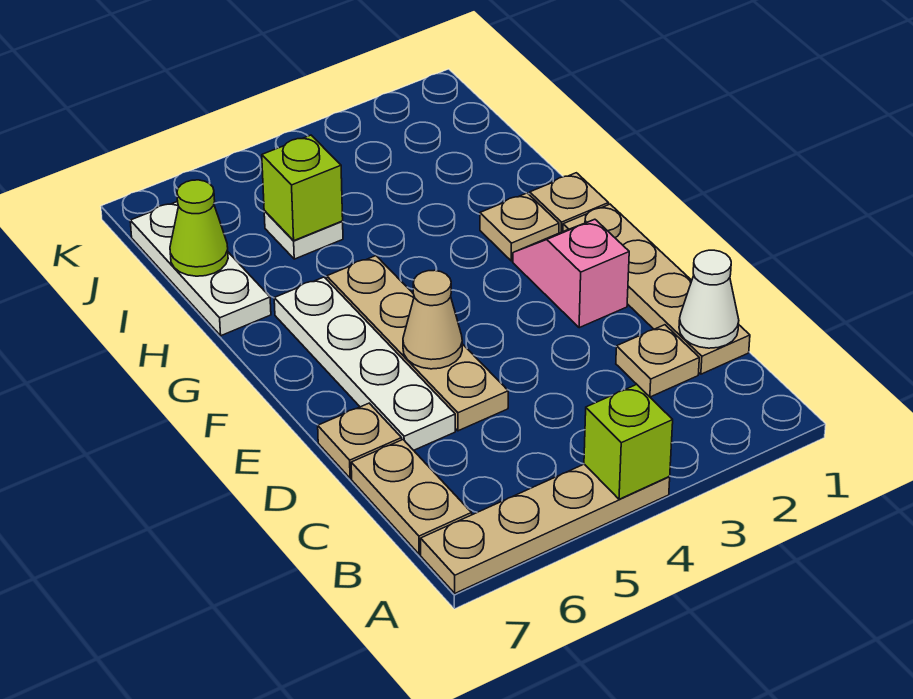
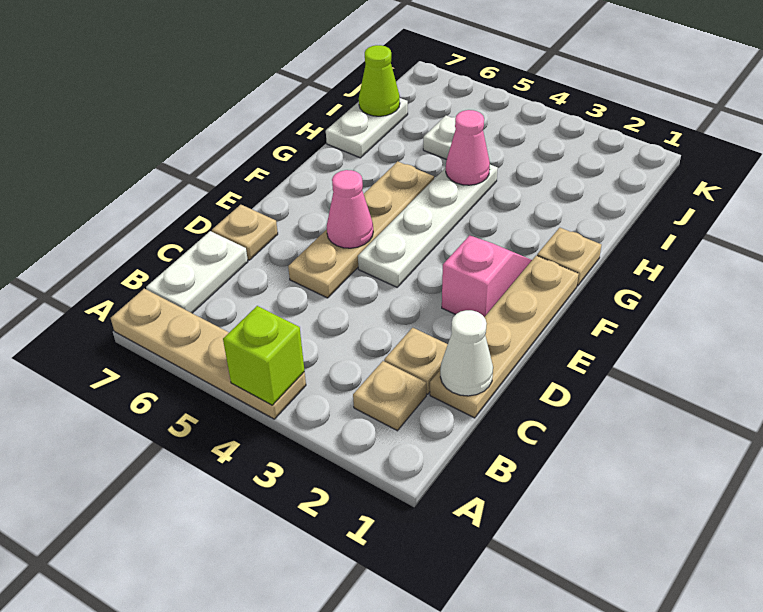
tan 1x2 plate [351,440,472,554] -> white 1x2 plate [146,231,248,313]
white 1x4 plate [274,277,455,450] -> white 1x4 plate moved to [358,165,498,287]
tan 1x1 cone [403,270,462,369] -> pink 1x1 cone [327,170,373,248]
tan 1x1 plate [480,193,559,261] -> tan 1x1 plate moved to [353,361,426,431]
none -> pink 1x1 cone [446,110,490,185]
white 1x3 plate [130,201,271,336] -> white 1x2 plate [326,98,408,158]
lime 1x1 brick [262,135,343,240] -> none

